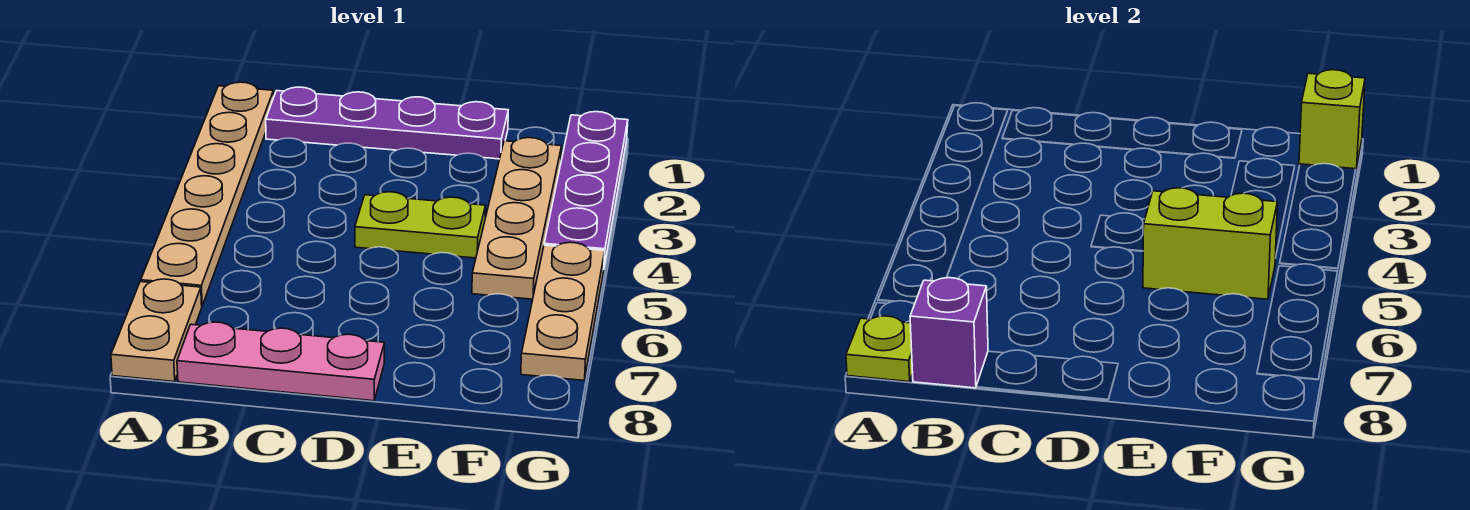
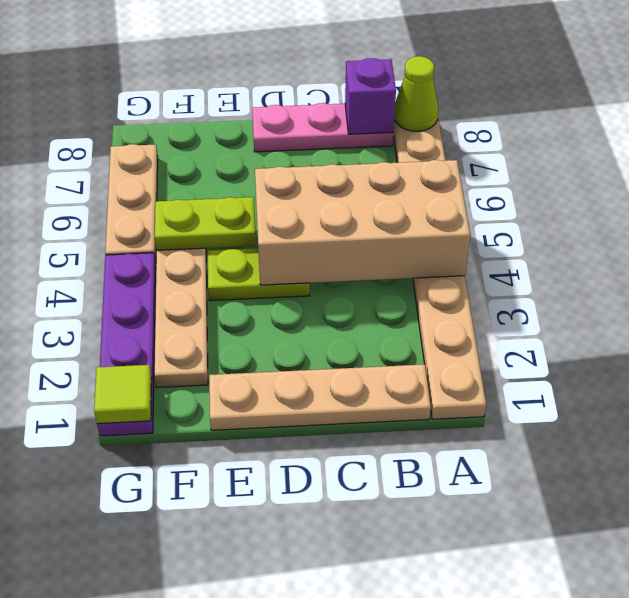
none -> tan 2x4 brick [255,160,470,285]
lime 1x1 plate [846,316,913,382] -> lime 1x1 cone [394,56,439,131]
purple 1x4 plate [266,87,508,159] -> tan 1x4 plate [209,364,431,430]
lime 1x2 brick [1143,188,1277,299] -> lime 1x2 plate [155,197,256,250]
lime 1x1 brick [1299,70,1365,169] -> lime 1x1 tile [94,365,152,424]

